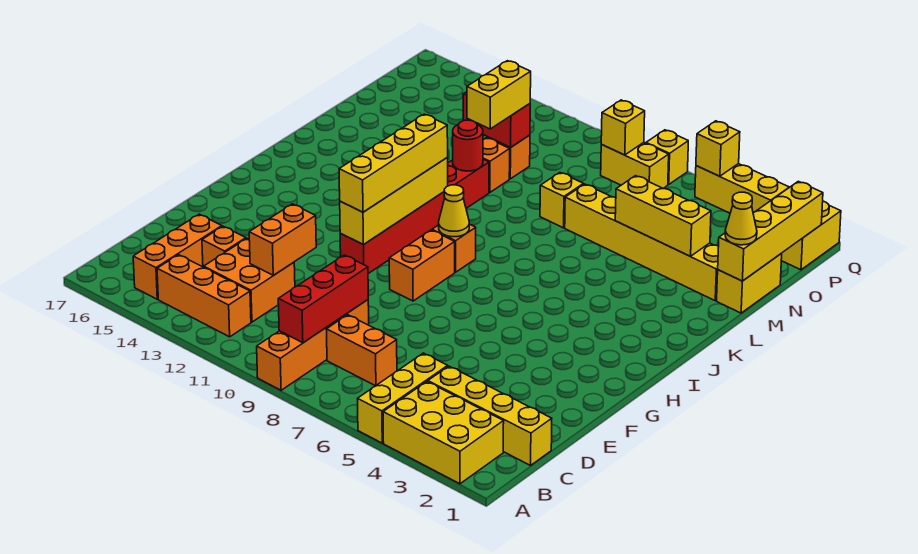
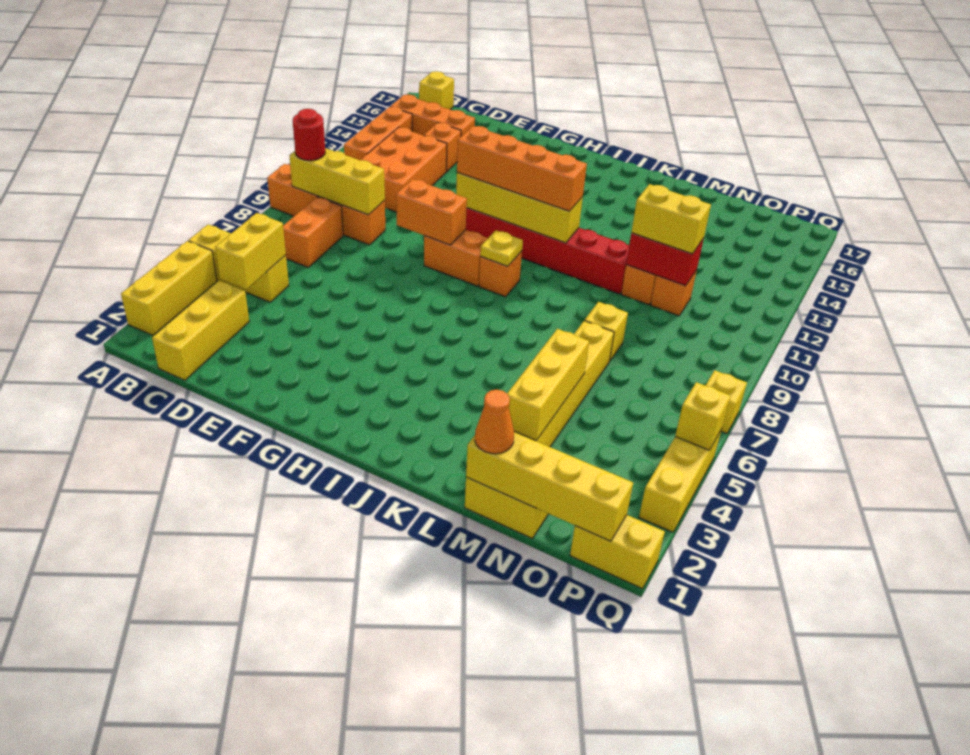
yellow 2x3 brick [383,382,504,484] -> yellow 1x3 brick [121,241,217,335]
red 1x3 brick [278,255,368,343] -> yellow 1x3 brick [289,148,385,215]
yellow 1x4 brick [428,366,552,465] -> yellow 1x3 brick [152,280,249,380]
orange 2x2 brick [204,238,295,322] -> orange 2x3 brick [360,127,447,212]
orange 1x2 brick [249,204,316,275] -> orange 1x2 brick moved to [396,179,467,245]
yellow 1x4 brick [339,114,448,212] -> orange 1x4 brick [457,126,587,211]
yellow 1x1 cone [439,185,469,237] -> yellow 1x1 plate [480,230,523,266]
red 1x1 round brick [453,120,483,171] -> red 1x1 round brick moved to [293,109,325,161]
yellow 1x1 cone [725,192,757,245] -> orange 1x1 cone [475,390,514,454]
red 1x2 brick [463,92,530,147] -> red 1x2 brick turned to [626,233,704,286]
yellow 1x2 brick [601,143,669,188] -> yellow 1x2 brick moved to [215,213,286,290]
yellow 1x1 brick [601,100,645,155] -> yellow 1x1 brick moved to [419,71,454,109]

